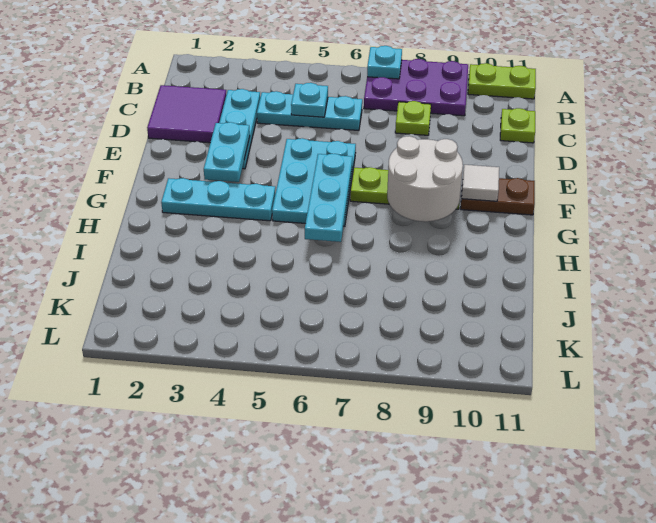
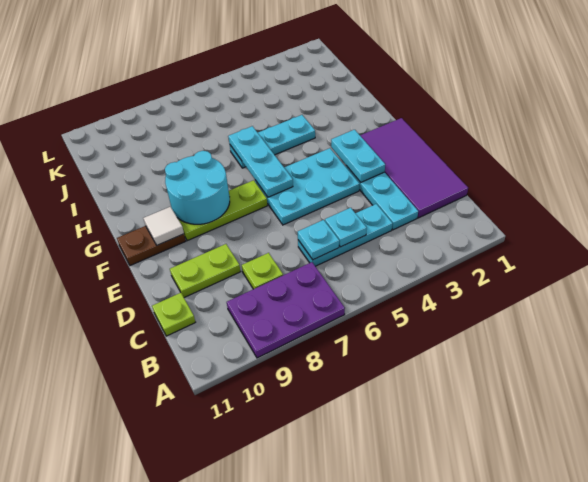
cyan 1x1 plate [367,46,402,79] -> cyan 1x1 plate moved to [298,220,339,260]
lime 1x2 plate [468,63,536,99] -> lime 1x2 plate moved to [170,244,241,298]
purple 2x2 tile [147,85,226,143] -> purple 2x4 tile [360,118,468,218]
cyan 2x3 plate [272,138,356,226] -> cyan 2x3 plate turned to [255,148,359,225]
white 2x2 round brick [387,136,463,222] -> cyan 2x2 round brick [165,151,230,224]
cyan 1x3 plate [161,178,276,221] -> cyan 1x3 plate moved to [230,115,315,168]

